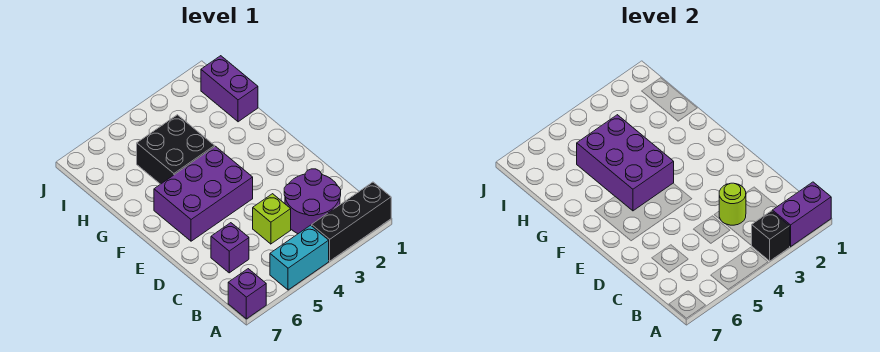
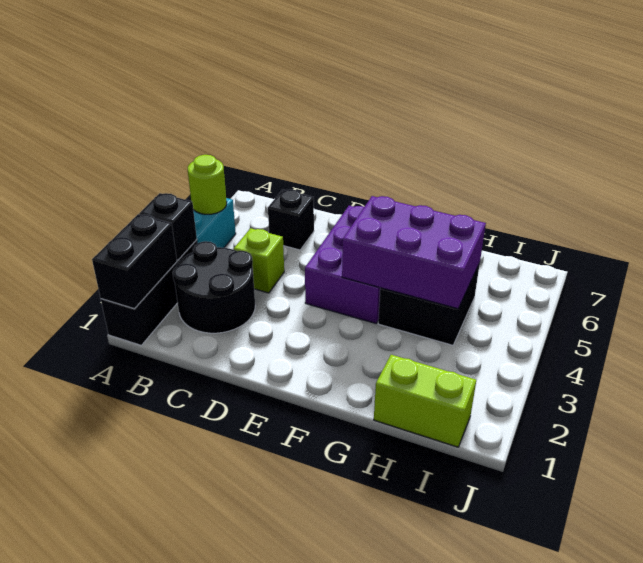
purple 1x2 brick [772,182,831,247] -> black 1x2 brick [92,214,177,309]
purple 1x1 brick [228,269,266,319] -> none
purple 2x2 round brick [284,169,341,234] -> black 2x2 round brick [173,241,255,333]
lime 1x1 round brick [719,183,746,225] -> lime 1x1 round brick moved to [188,155,227,214]
purple 1x1 brick [211,223,249,273] -> black 1x1 brick [268,190,314,250]
purple 1x2 brick [201,56,258,122] -> lime 1x2 brick [374,355,476,447]

